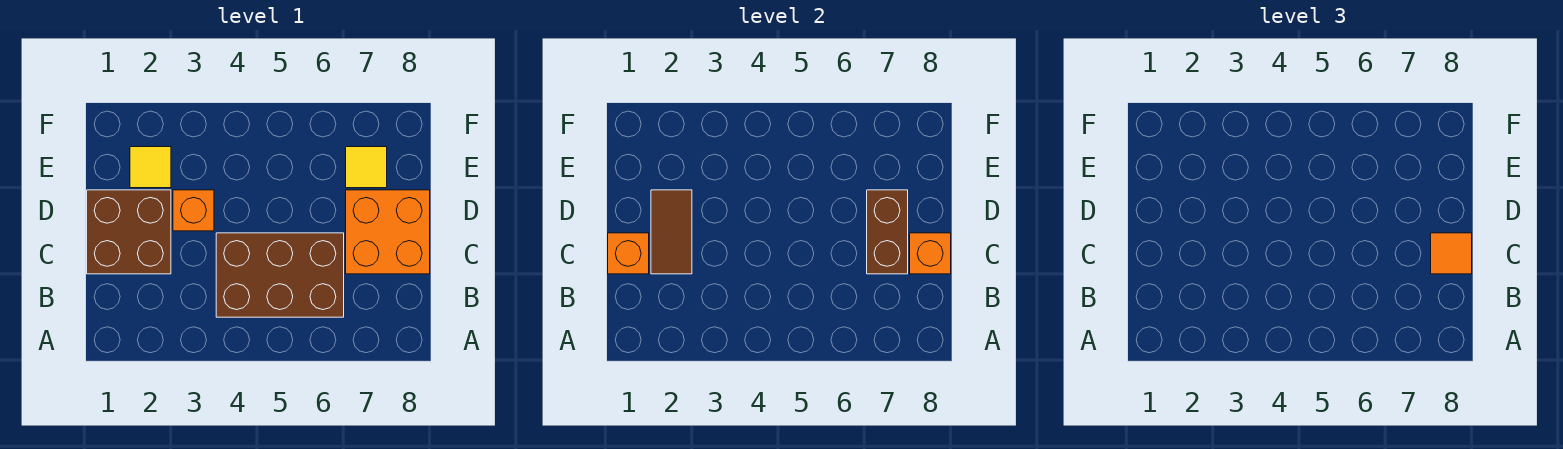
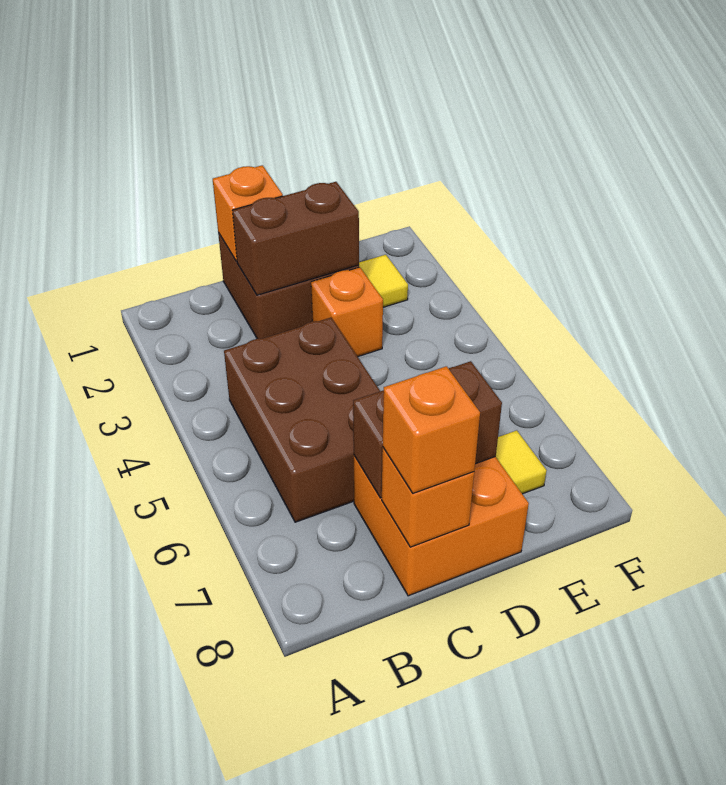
brown 1x2 tile [651,190,692,274] -> brown 1x2 brick [233,182,359,295]
orange 1x1 tile [1431,233,1472,274] -> orange 1x1 brick [383,366,480,493]

